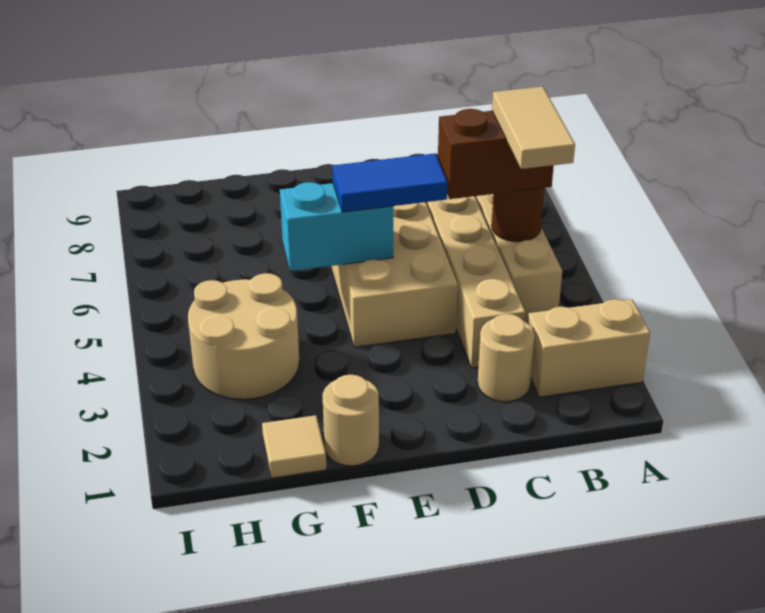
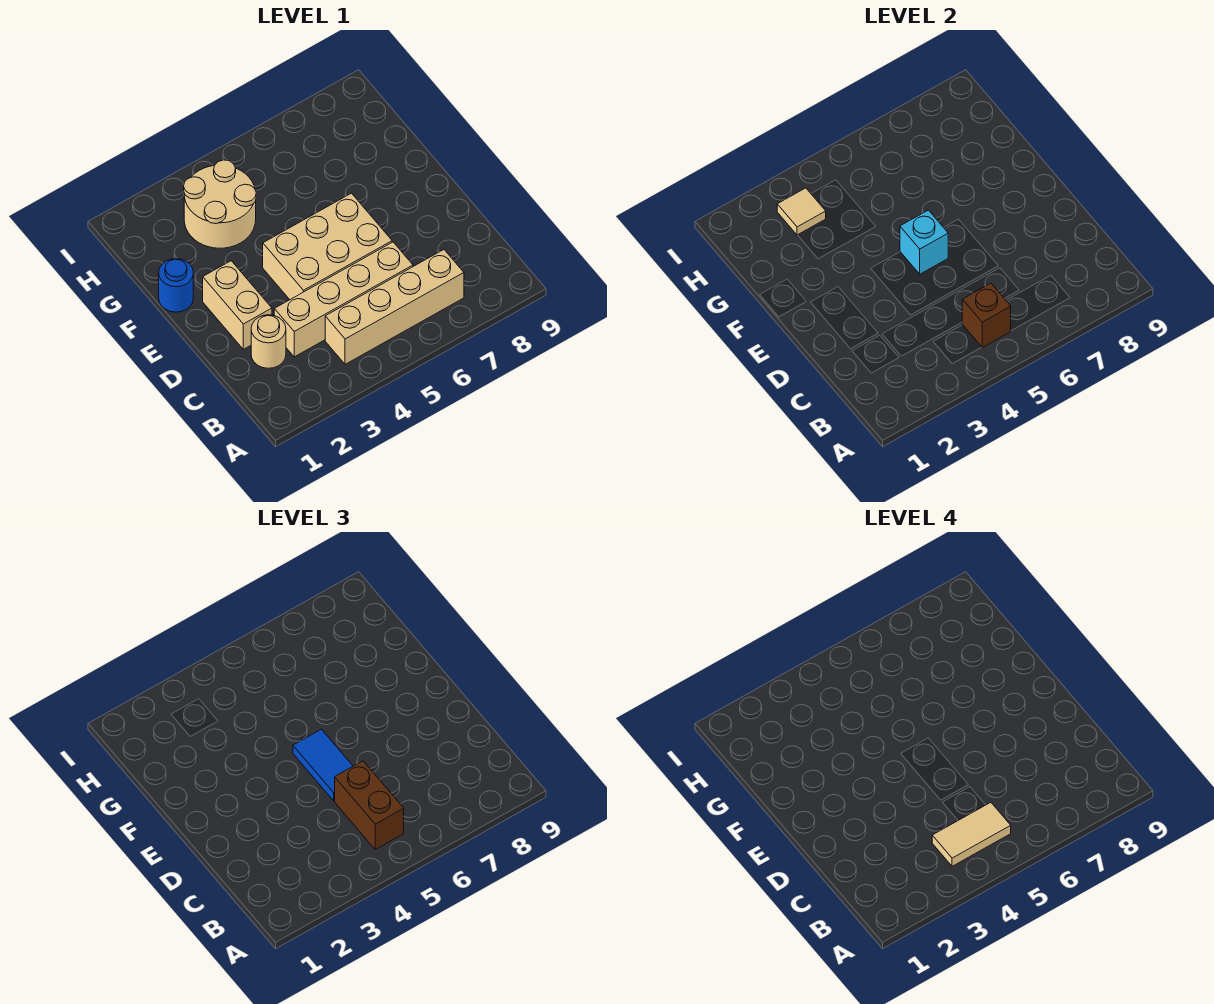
tan 1x2 brick [528,299,650,397] -> tan 1x2 brick moved to [203,261,272,349]
brown 1x1 round brick [492,188,544,242] -> brown 1x1 brick [962,283,1011,347]
cyan 1x2 brick [280,182,393,271] -> cyan 1x1 brick [900,210,948,274]
tan 1x1 round brick [323,375,379,466] -> blue 1x1 round brick [159,259,193,312]
tan 1x1 tile [262,415,326,478] -> tan 1x1 tile moved to [777,188,826,235]

